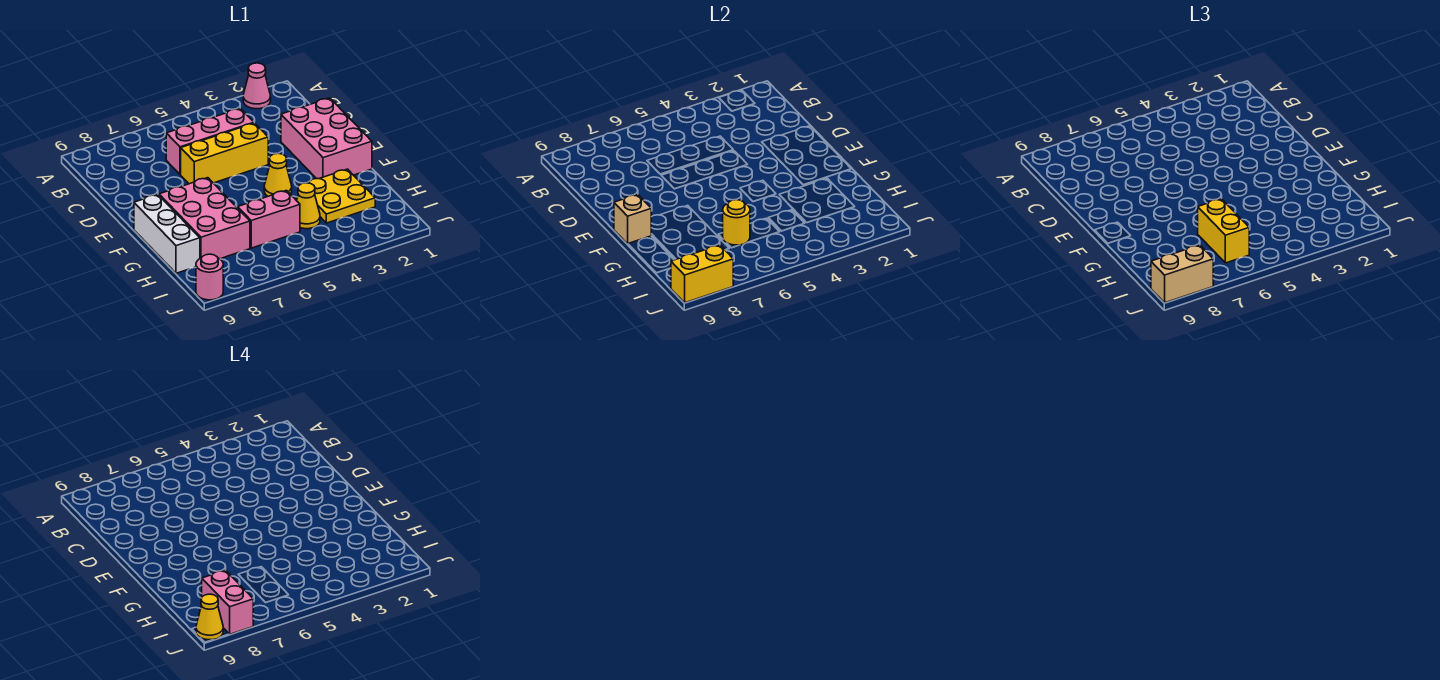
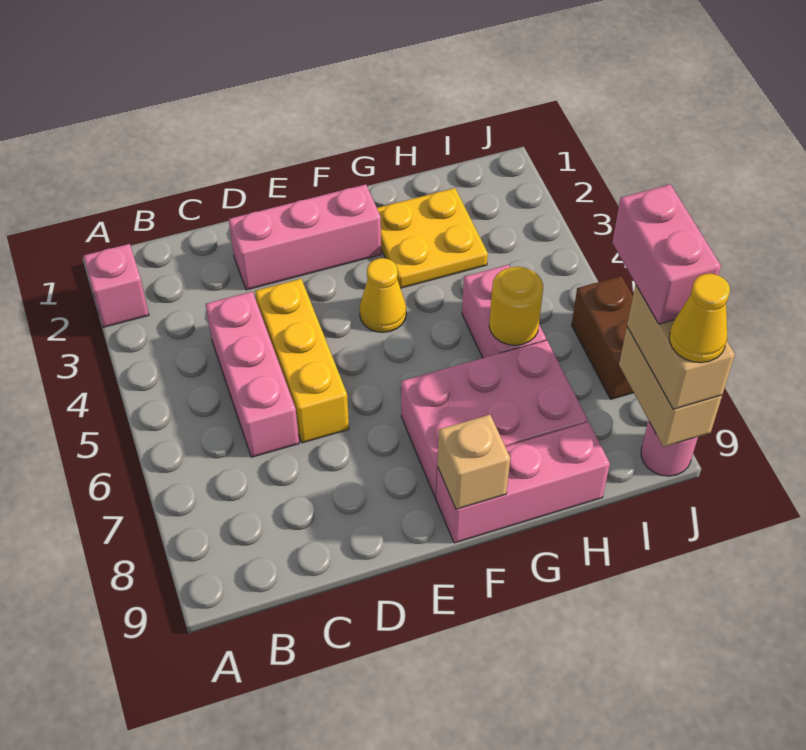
pink 1x1 cone [243,63,271,109] -> pink 1x1 brick [83,244,149,327]
pink 2x3 brick [281,98,372,179] -> pink 1x3 brick [229,184,381,290]
white 1x3 brick [134,194,200,273] -> pink 1x3 brick [436,422,610,543]
yellow 1x1 cone [297,183,320,229] -> none
yellow 1x2 brick [1198,199,1249,263] -> none
pink 1x2 brick [202,570,253,634] -> pink 1x2 brick turned to [612,184,721,324]
none -> brown 1x2 brick [572,276,634,399]
yellow 1x2 brick [671,245,733,303] -> tan 1x2 brick [619,327,722,447]

